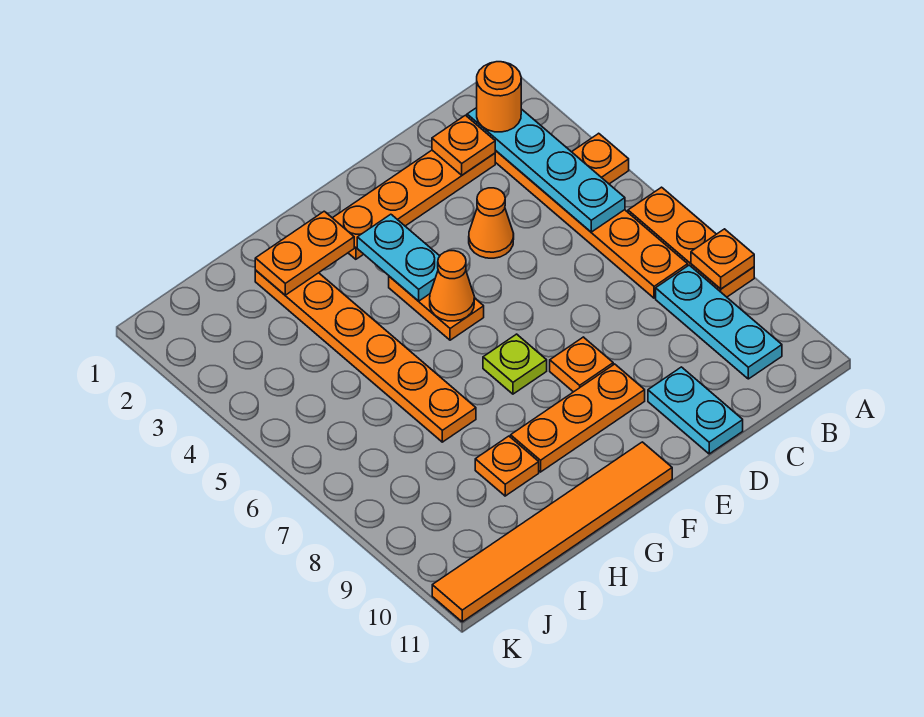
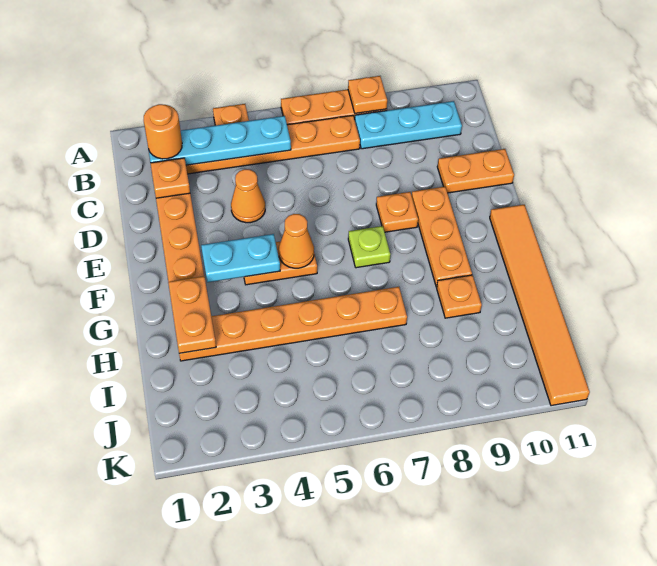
cyan 1x2 plate [648,367,743,454] -> orange 1x2 plate [437,149,514,193]

